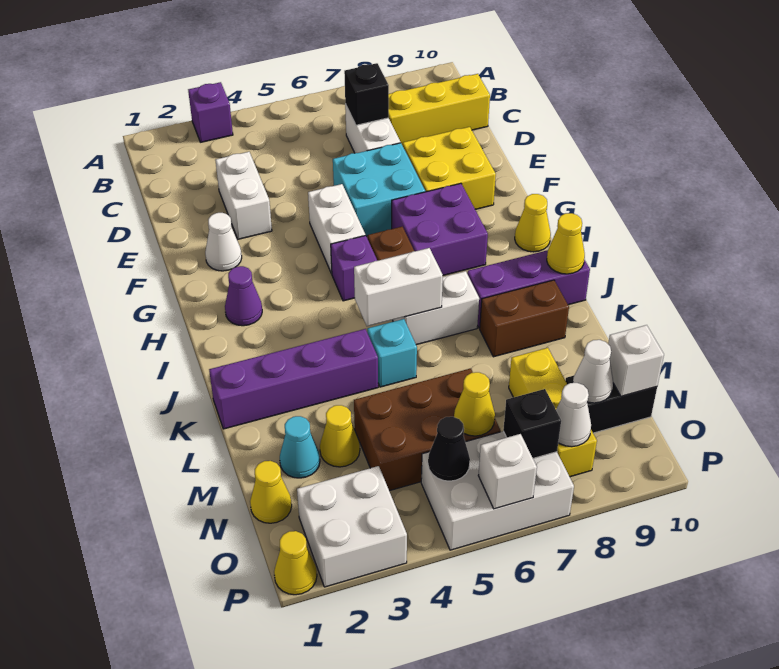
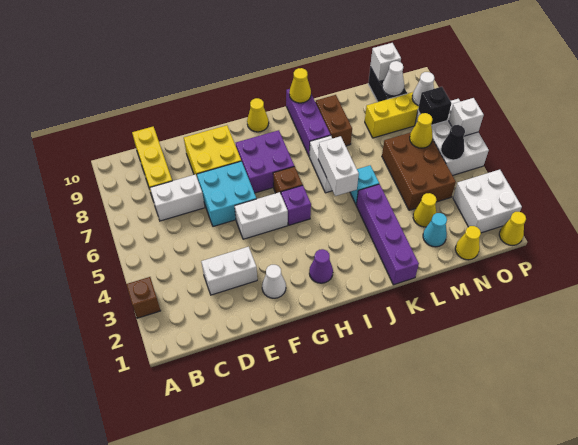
purple 1x1 brick [188,82,233,142] -> brown 1x1 brick [126,277,161,318]
black 1x1 brick [344,63,389,125] -> none

